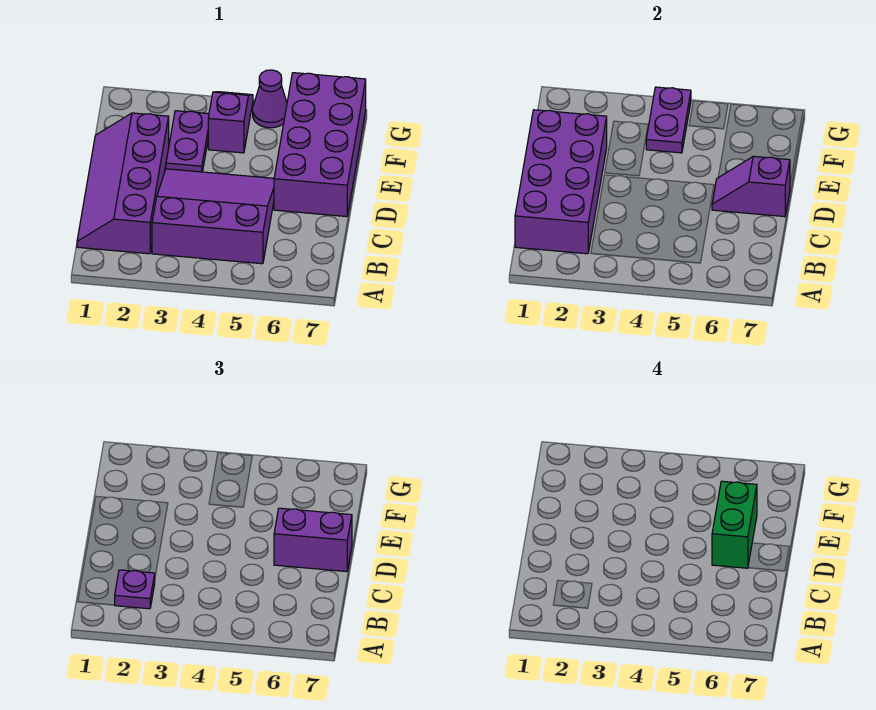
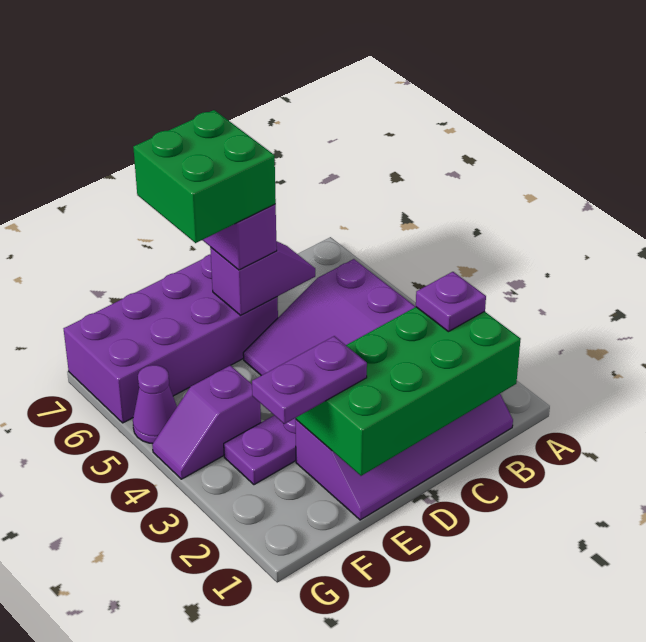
purple 2x4 brick [515,110,607,254] -> green 2x4 brick [295,307,521,476]
purple 1x2 slope [712,156,790,217] -> purple 1x2 slope turned to [210,241,315,315]
green 1x2 brick [712,481,757,568] -> green 2x2 brick [133,110,276,243]
purple 1x2 plate [646,87,691,153] -> purple 1x2 plate moved to [252,336,367,424]

